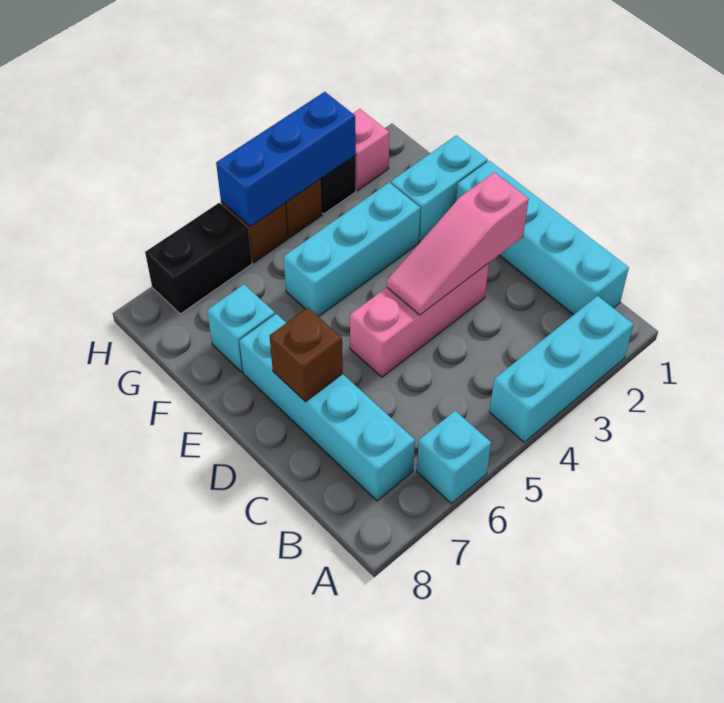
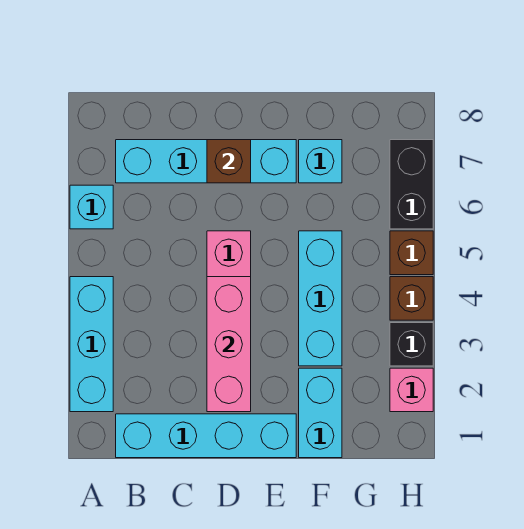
pink 1x3 slope [387,172,529,315] -> pink 1x3 brick [207,277,251,412]
blue 1x3 brick [216,92,356,227] -> none

